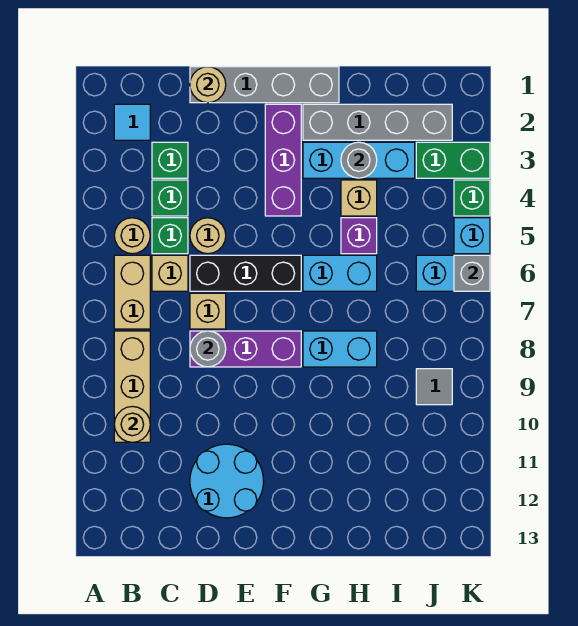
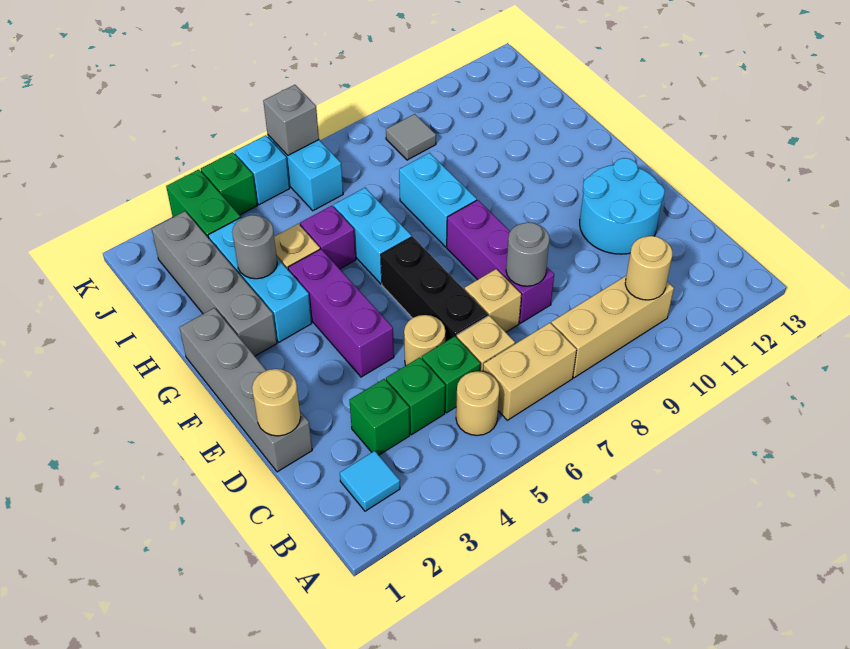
purple 1x3 brick [265,104,301,216] -> purple 1x3 brick turned to [288,249,394,377]

